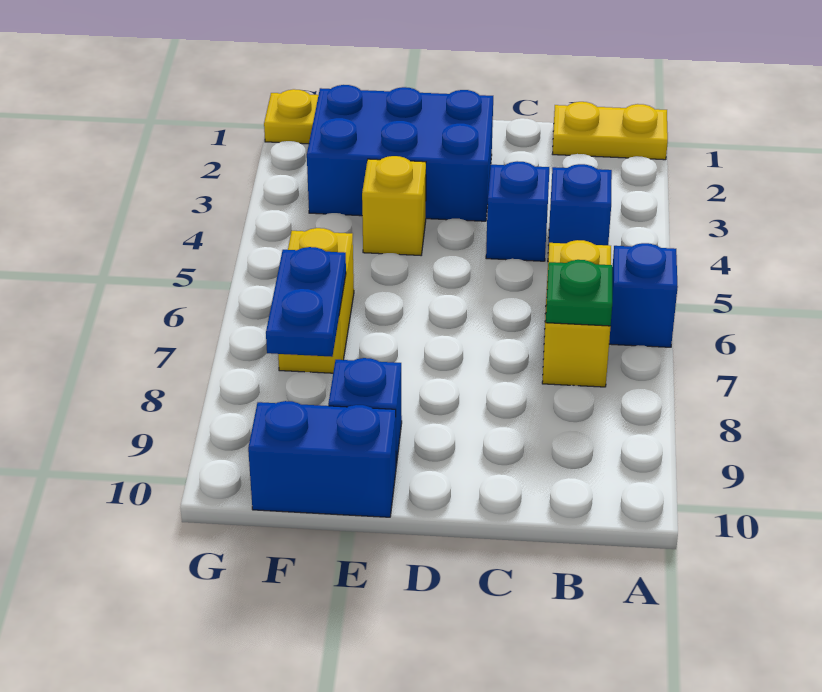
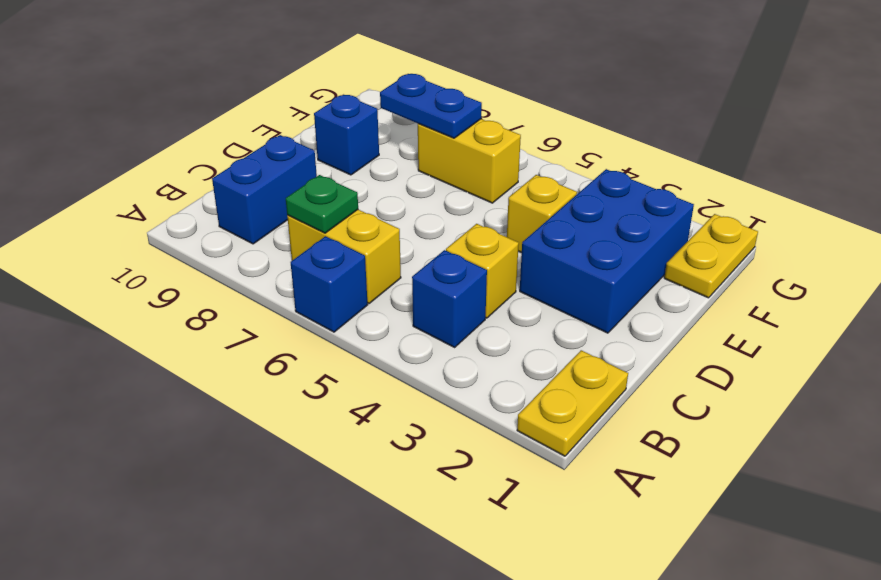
blue 1x1 brick [486,161,549,261] -> yellow 1x1 brick [446,224,519,318]
blue 1x2 brick [248,401,396,517] -> blue 1x2 brick moved to [212,135,317,244]

